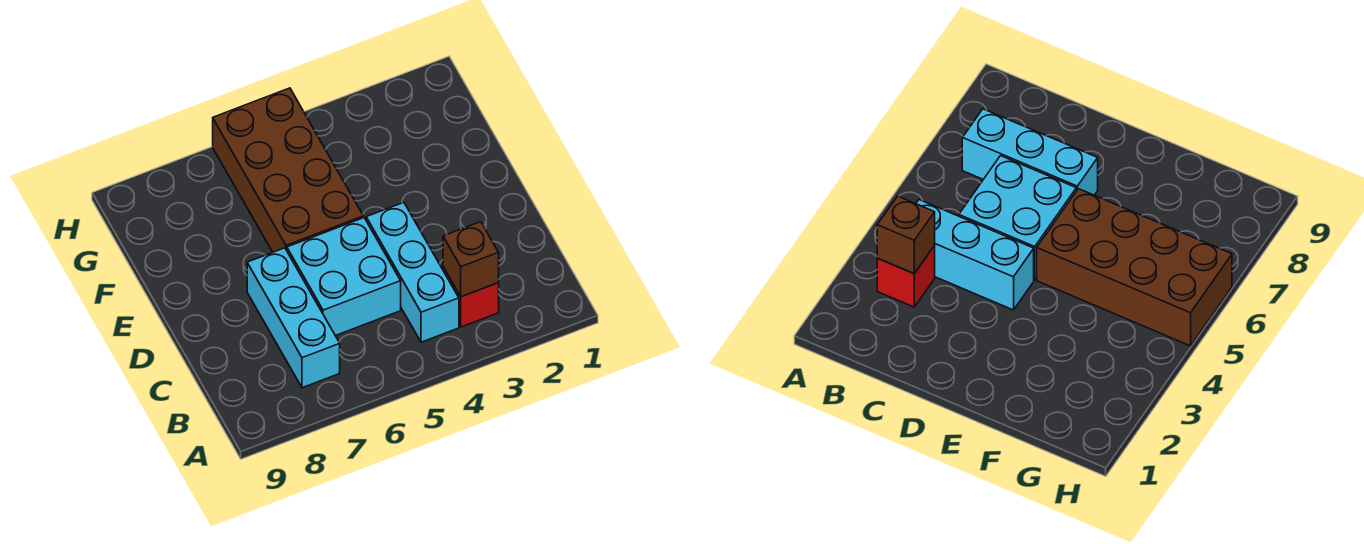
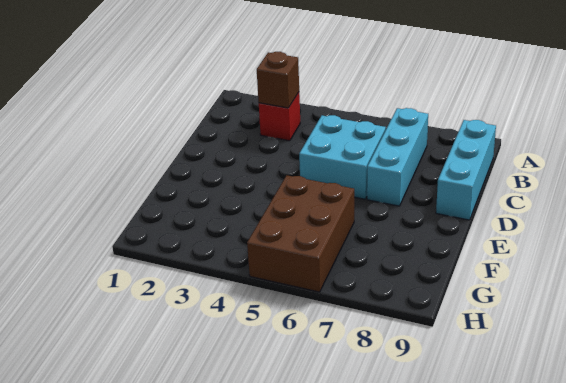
cyan 1x3 brick [366,202,459,342] -> cyan 1x3 brick moved to [436,120,496,220]
brown 2x4 brick [213,88,363,252] -> brown 2x3 brick [247,175,354,292]

